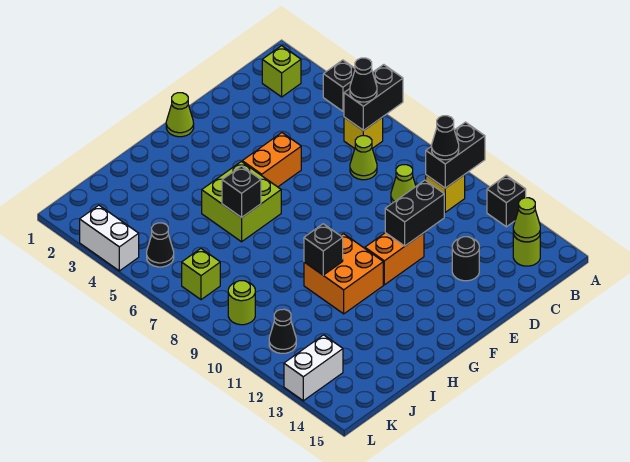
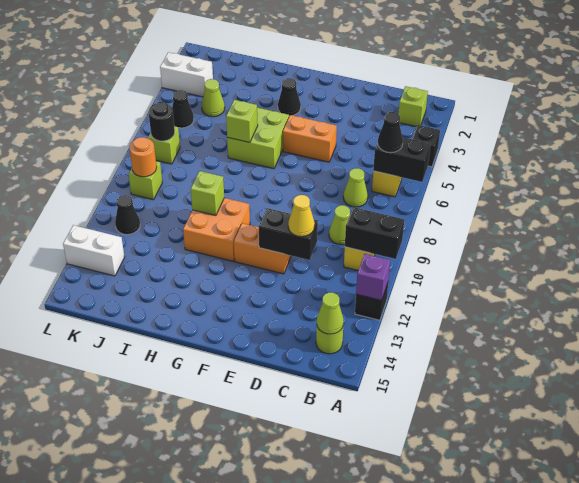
none -> purple 1x1 brick [356,254,390,300]
black 1x1 cone [432,116,459,160] -> black 1x1 cone moved to [278,78,301,116]
none -> yellow 1x1 cone [288,195,315,237]
black 1x1 round brick [452,237,479,281] -> black 1x1 round brick moved to [148,102,175,141]
lime 1x1 cone [166,93,194,137] -> lime 1x1 cone moved to [202,79,225,117]
black 1x1 brick [222,166,261,218] -> lime 1x1 brick [226,100,258,142]
black 1x1 brick [304,224,343,275] -> lime 1x1 brick [191,171,224,215]
lime 1x1 round brick [228,281,255,325] -> lime 1x1 brick [129,161,162,200]
none -> orange 1x1 round brick [129,137,157,177]
white 1x2 brick [80,205,139,271] -> white 1x2 brick turned to [160,52,213,97]

